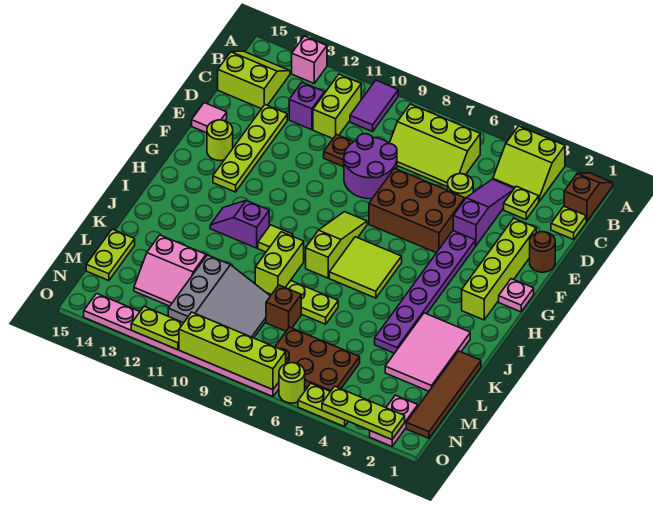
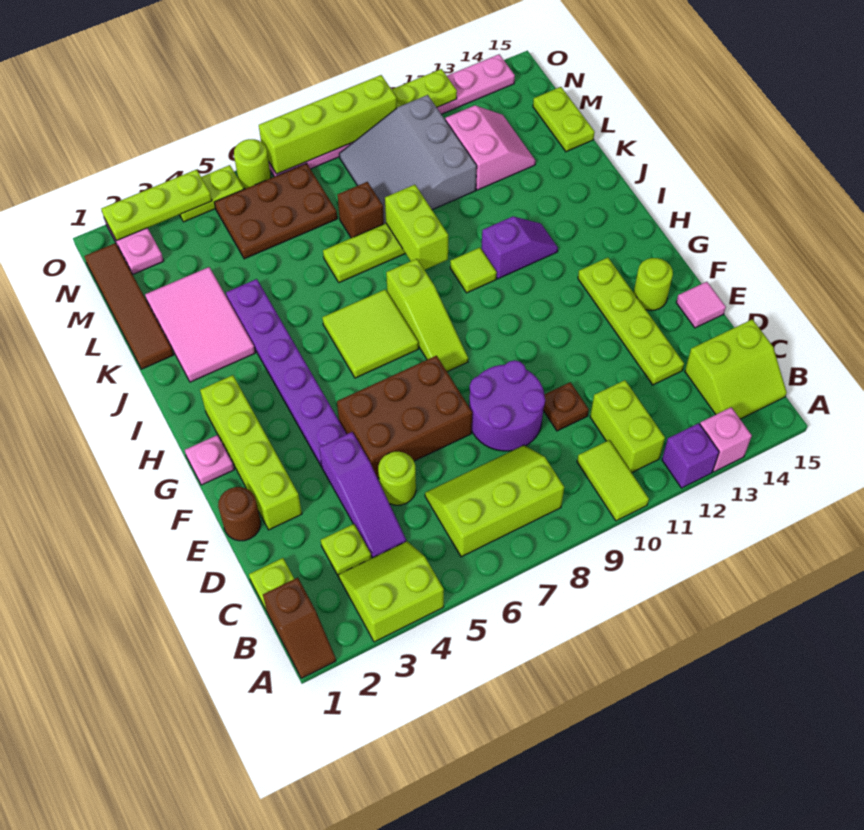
purple 1x2 tile [350,80,398,132] -> lime 1x2 tile [577,440,649,521]
purple 1x1 brick [289,82,324,130] -> purple 1x1 brick moved to [662,423,719,488]
pink 2x2 slope [134,235,206,306] -> pink 2x2 slope turned to [445,105,536,190]

